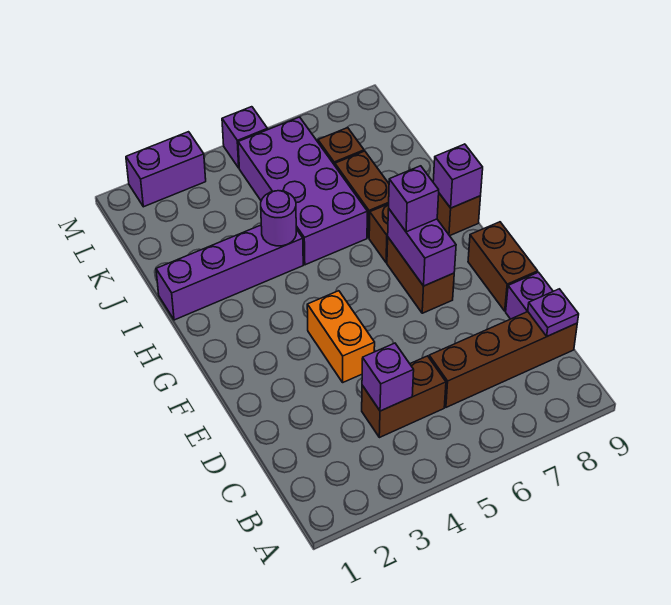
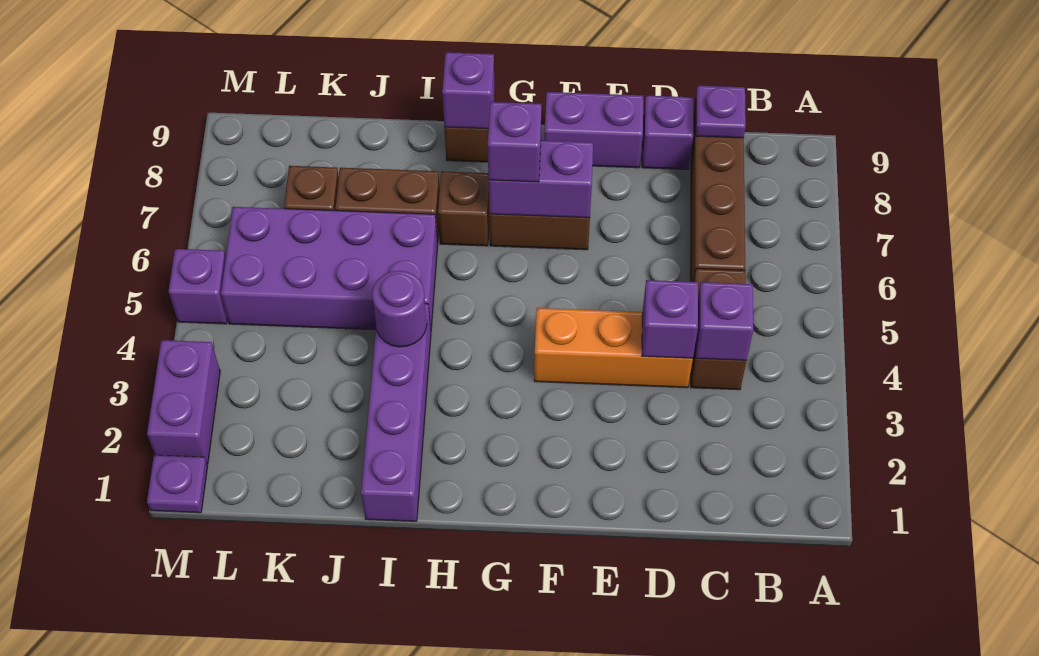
none -> purple 1x1 brick [642,280,698,358]
orange 1x2 brick [307,291,375,382] -> orange 1x3 brick [534,308,693,388]
brown 1x2 brick [468,222,538,311] -> purple 1x2 brick [545,92,643,168]
none -> purple 1x1 plate [147,455,208,513]

